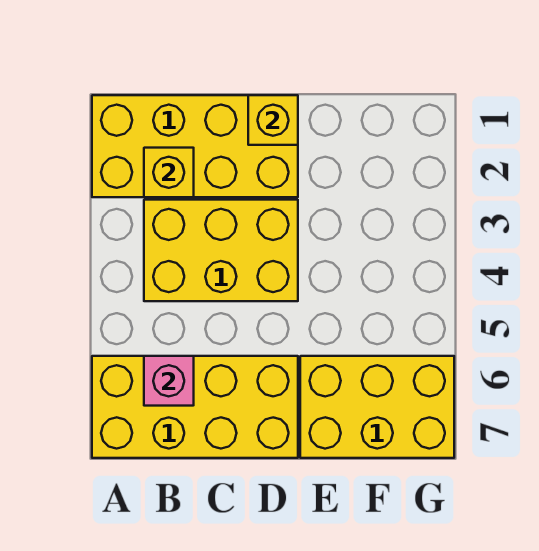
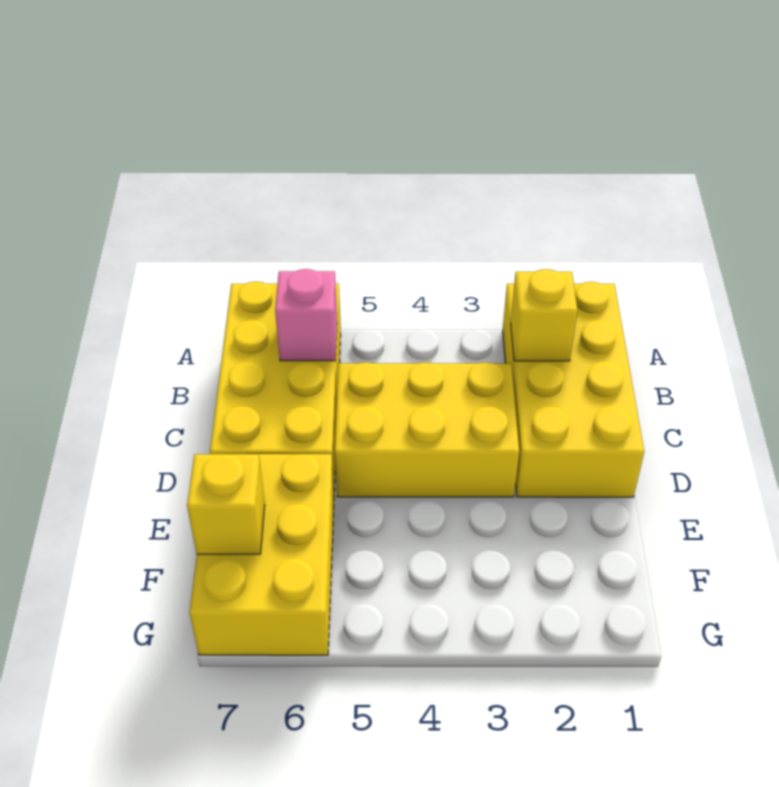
yellow 2x3 brick [144,200,298,301] -> yellow 2x3 brick turned to [335,362,519,497]
yellow 1x1 brick [248,95,298,145] -> yellow 1x1 brick moved to [187,454,265,554]

